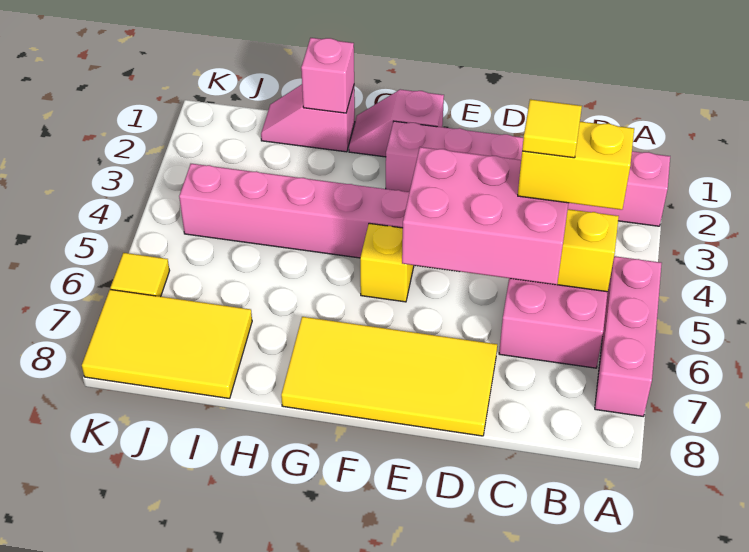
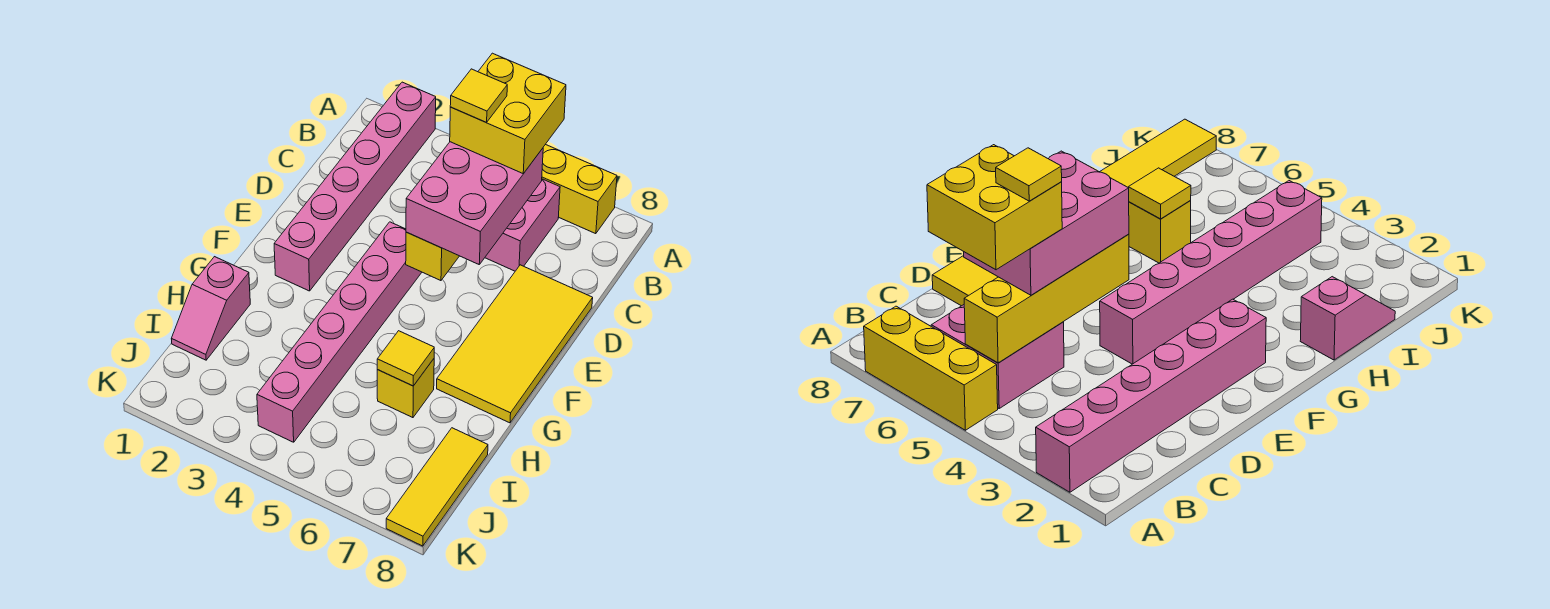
pink 1x3 brick [595,256,662,416] -> yellow 1x3 brick [542,144,617,234]
yellow 1x2 brick [518,122,634,210] -> yellow 2x2 brick [450,53,566,174]
pink 1x2 slope [349,89,444,157] -> none
yellow 1x1 brick [360,223,414,302] -> yellow 1x1 brick moved to [377,359,434,418]
pink 1x1 brick [301,38,354,113] -> none
yellow 2x3 tile [82,289,252,399] -> yellow 1x3 tile [386,428,488,546]
yellow 1x1 tile [111,253,170,297] -> yellow 1x1 tile moved to [377,331,434,386]

